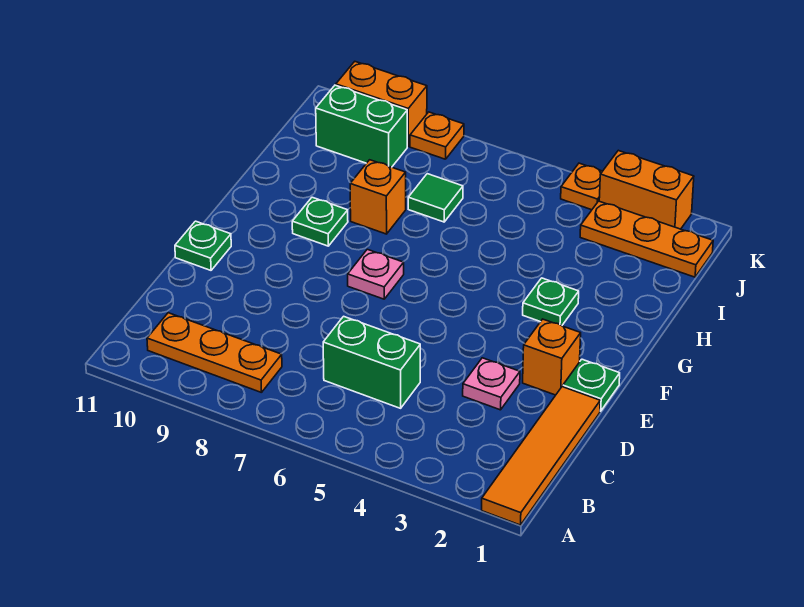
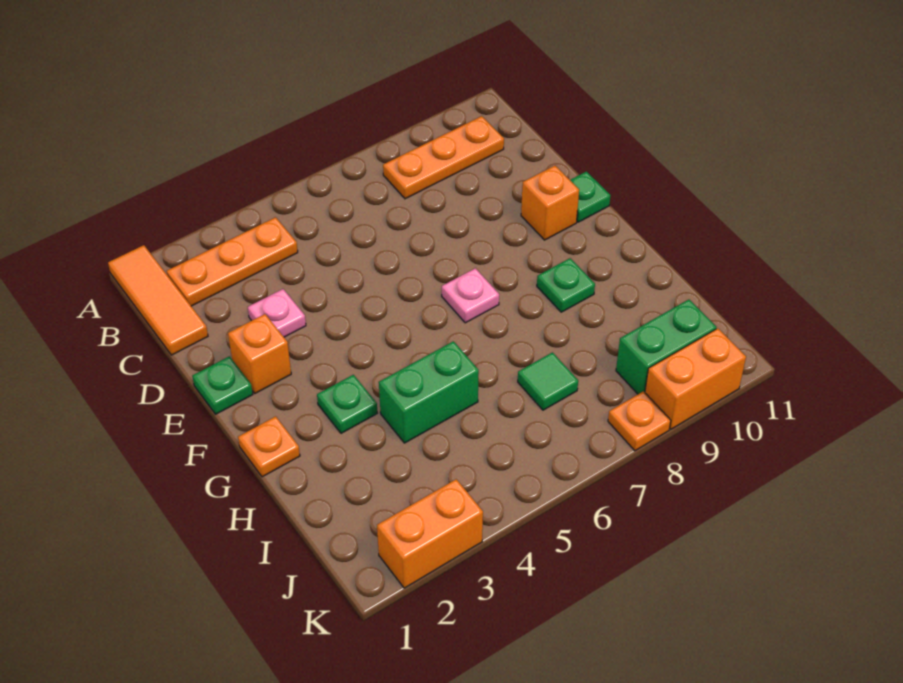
orange 1x4 tile [482,387,600,525] -> orange 1x3 tile [108,245,208,355]
green 1x2 brick [323,316,420,408] -> green 1x2 brick moved to [379,341,479,443]
orange 1x1 brick [350,160,406,234] -> orange 1x1 brick moved to [521,166,579,240]
orange 1x3 plate [580,201,713,277] -> orange 1x3 plate moved to [167,217,298,306]
orange 1x1 plate [561,163,602,210] -> orange 1x1 plate moved to [238,416,300,477]

